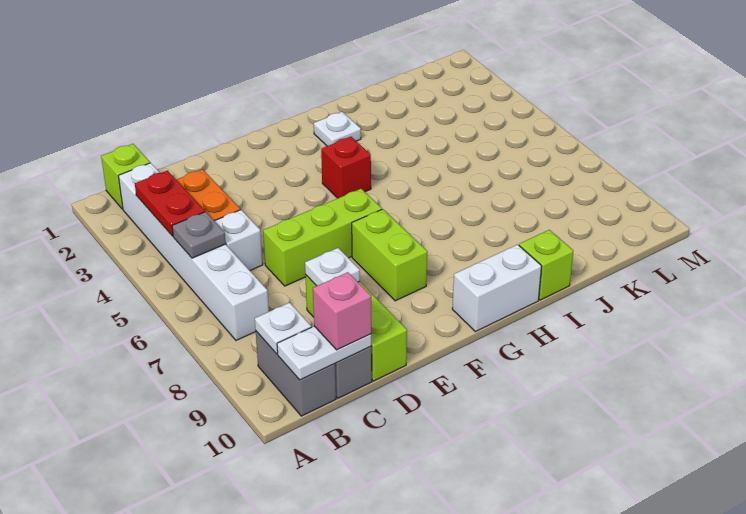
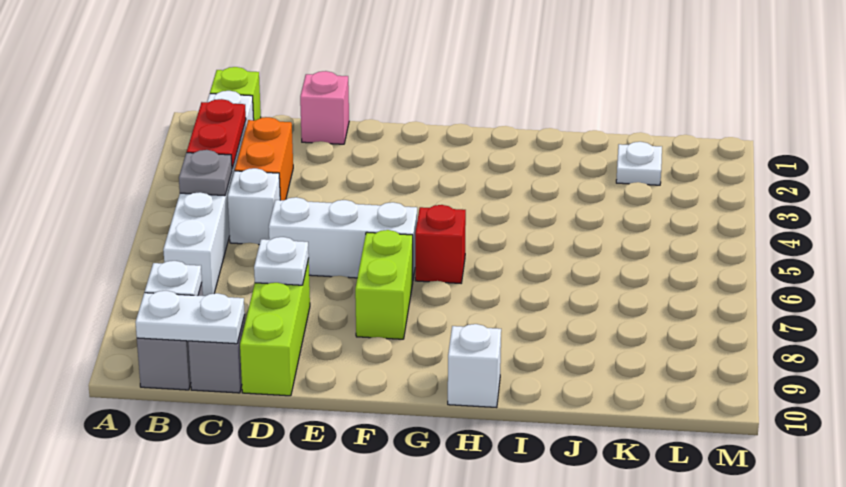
pink 1x1 brick [313,272,371,350] -> pink 1x1 brick moved to [300,71,349,144]
lime 1x3 brick [263,189,382,286] -> white 1x3 brick [269,197,417,278]
red 1x1 brick [321,137,371,198] -> red 1x1 brick moved to [415,205,466,283]
white 1x2 brick [452,245,542,332] -> white 1x1 brick [448,324,501,408]
white 1x1 plate [314,112,361,146] -> white 1x1 plate moved to [616,142,662,185]
lime 1x1 brick [519,230,573,300] -> none

